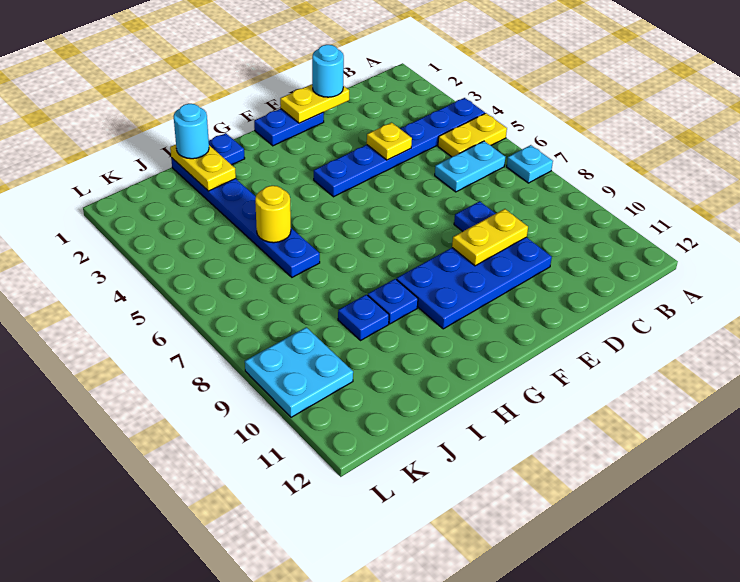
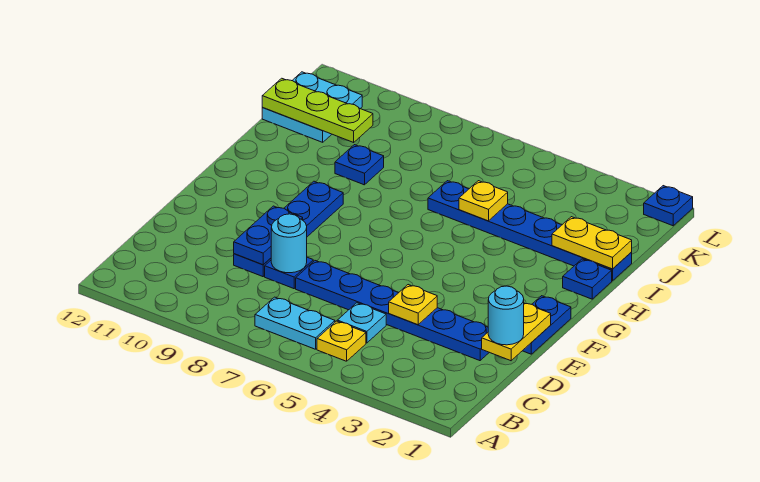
blue 1x6 plate [314,98,485,197] -> blue 1x6 plate turned to [296,261,489,361]
yellow 1x2 plate [438,113,507,157] -> yellow 1x1 plate [317,321,366,361]
cyan 1x1 plate [507,145,553,183] -> cyan 1x1 plate moved to [337,303,386,343]
cyan 1x2 plate [435,141,505,192] -> cyan 1x2 plate turned to [255,297,335,349]
blue 2x4 plate [396,237,552,329] -> blue 1x4 plate [234,181,343,277]
yellow 1x2 plate [452,209,528,266] -> blue 1x2 plate [234,206,303,265]
blue 1x1 plate [368,279,418,324] -> blue 1x1 plate moved to [644,186,693,226]
cyan 1x1 round brick [174,104,209,159] -> cyan 1x1 round brick moved to [271,214,307,273]
yellow 1x1 round brick [255,186,291,243] -> yellow 1x1 plate [459,181,508,221]
none -> lime 1x3 plate [262,78,373,142]
cyan 2x2 plate [245,327,353,417] -> cyan 2x2 plate moved to [262,72,362,142]

